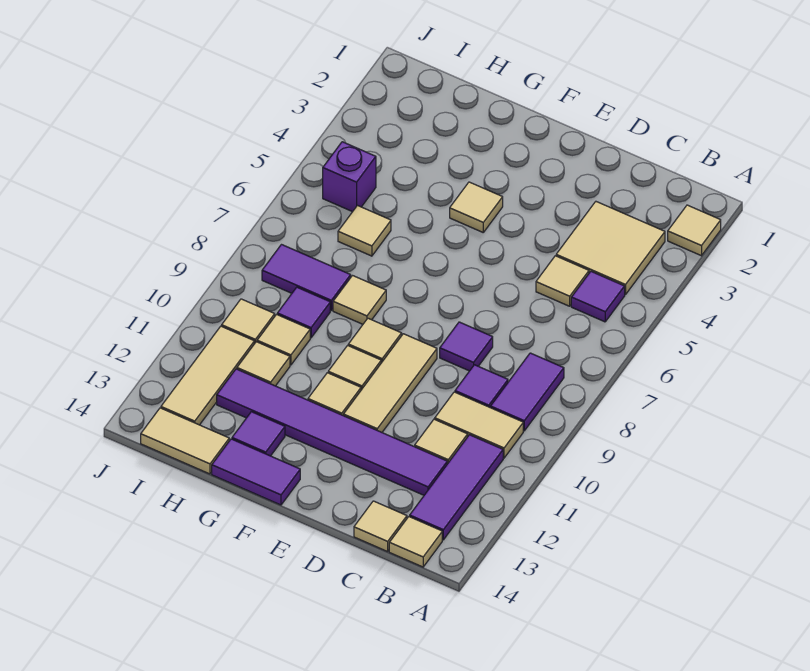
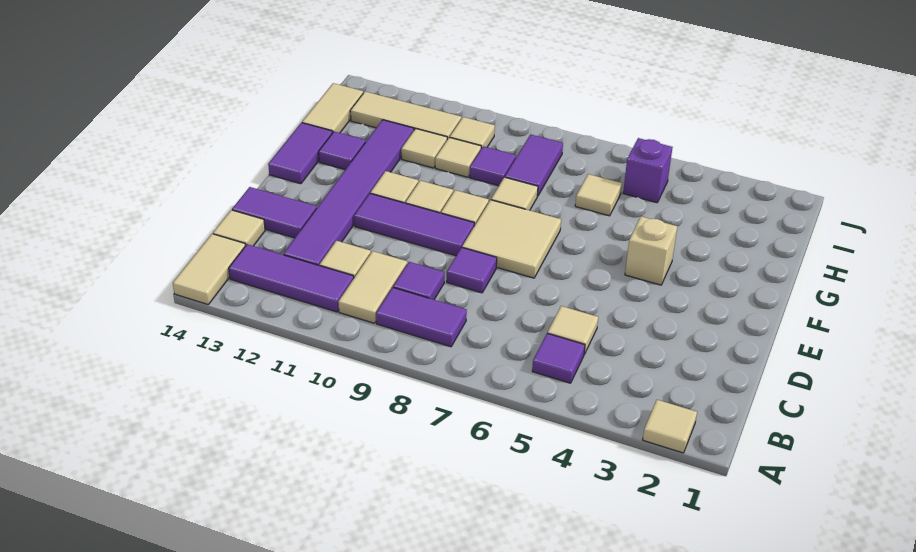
tan 2x2 tile [556,202,665,295] -> tan 2x2 tile moved to [462,200,561,278]
tan 1x1 tile [389,517,442,567] -> tan 1x2 tile [173,234,246,304]
none -> purple 1x2 tile [232,187,317,238]
tan 1x3 tile [344,334,437,432] -> purple 1x3 tile [354,194,474,256]
tan 1x1 tile [450,182,503,232] -> tan 1x1 brick [625,216,677,285]

